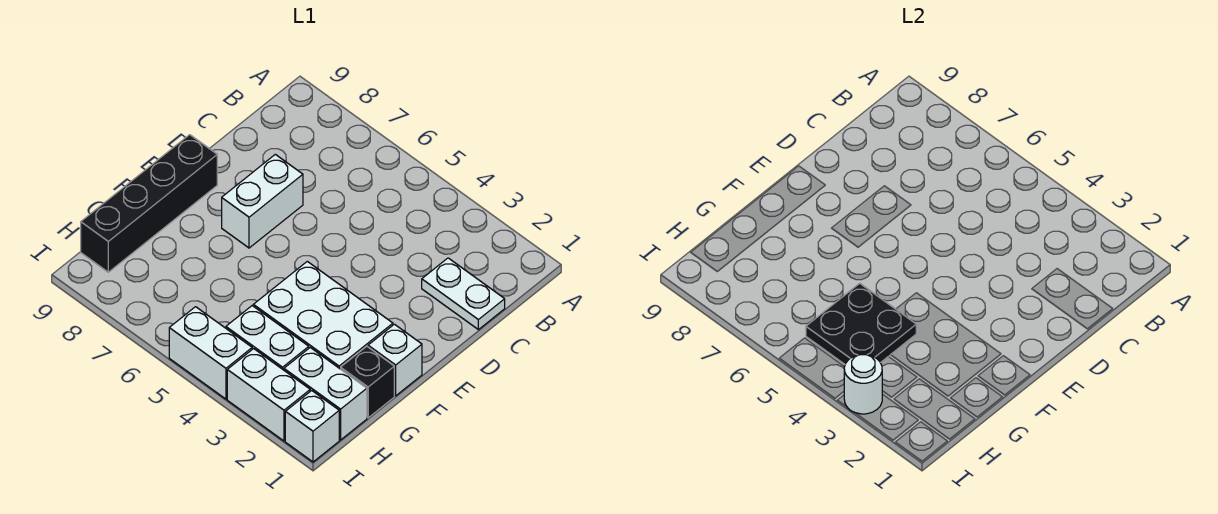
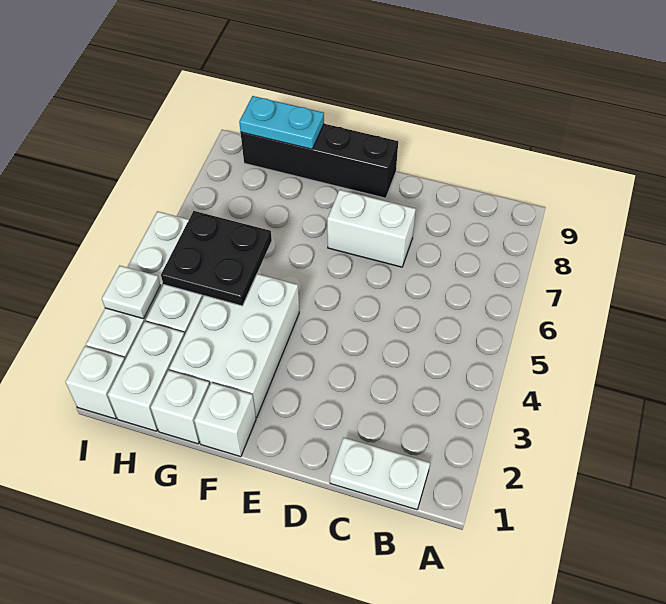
white 1x2 plate [422,258,505,330] -> white 1x2 plate turned to [330,438,430,510]
black 1x1 brick [341,346,394,418] -> white 1x1 brick [151,370,210,444]
none -> cyan 1x2 plate [239,96,324,149]
white 1x1 round brick [844,355,882,414] -> white 1x1 plate [102,266,160,319]

